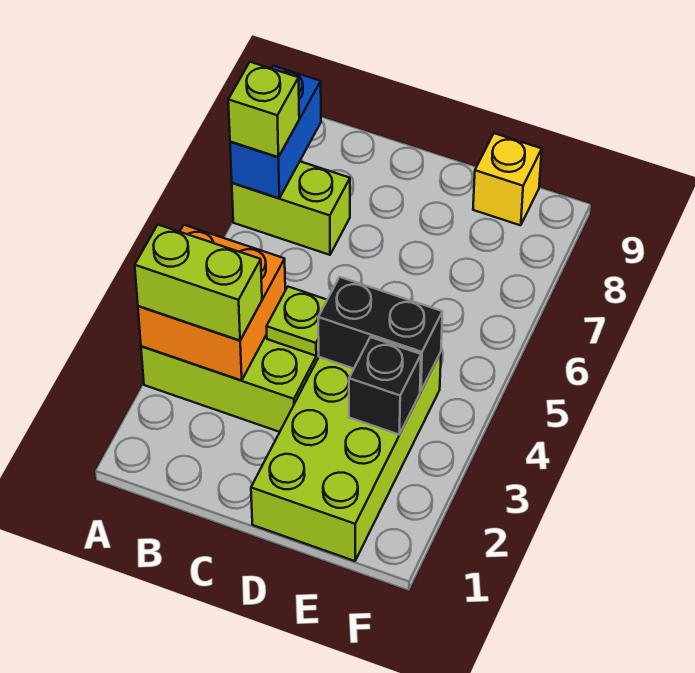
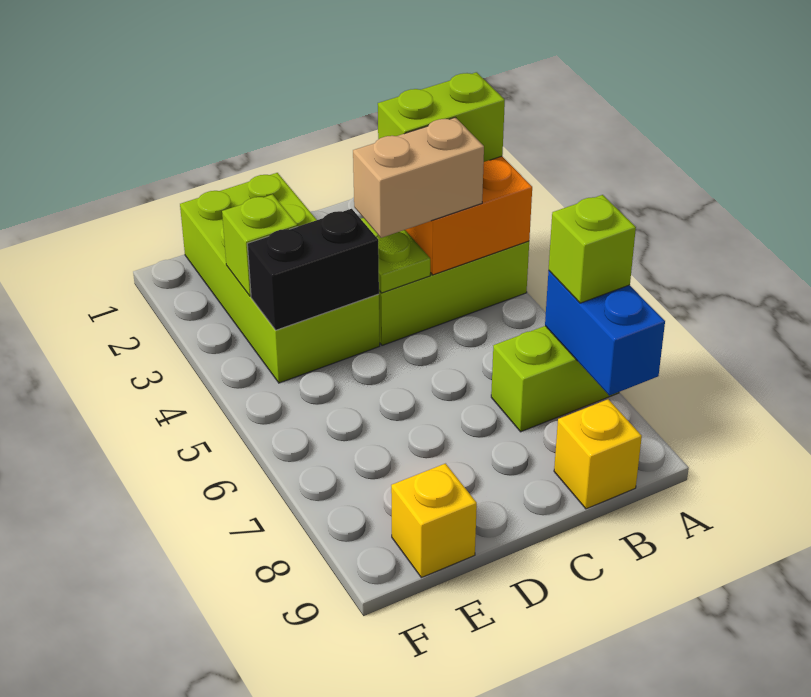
none -> tan 1x2 brick [353,117,484,238]
none -> yellow 1x1 brick [554,399,642,509]
black 1x1 brick [349,337,421,434] -> lime 1x1 brick [222,194,298,296]

